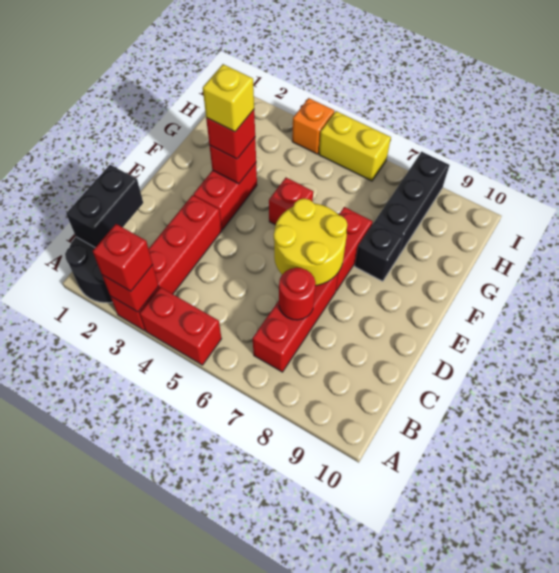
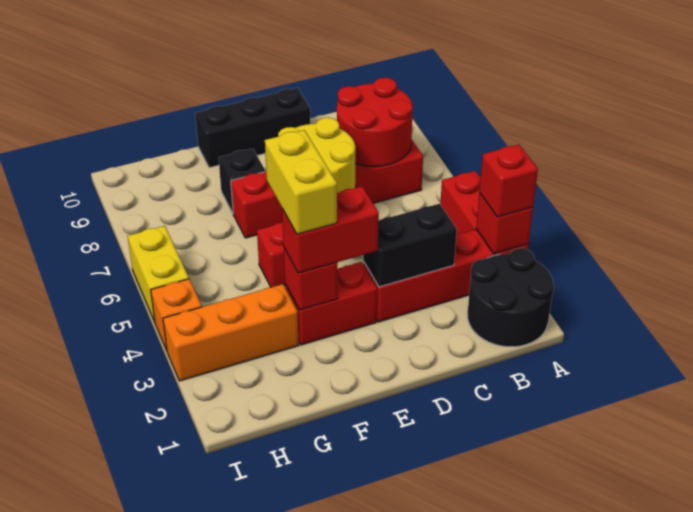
black 1x2 brick [66,165,143,248] -> black 1x2 brick moved to [363,204,457,287]
red 1x1 round brick [279,268,316,320] -> red 2x2 round brick [337,78,413,166]
red 1x1 brick [206,110,255,159] -> red 1x2 brick [282,187,379,273]
yellow 1x1 brick [203,64,254,132] -> yellow 1x2 brick [265,130,337,234]
none -> orange 1x3 brick [163,284,299,381]
black 1x3 brick [375,152,449,255] -> black 1x3 brick moved to [195,88,310,168]

